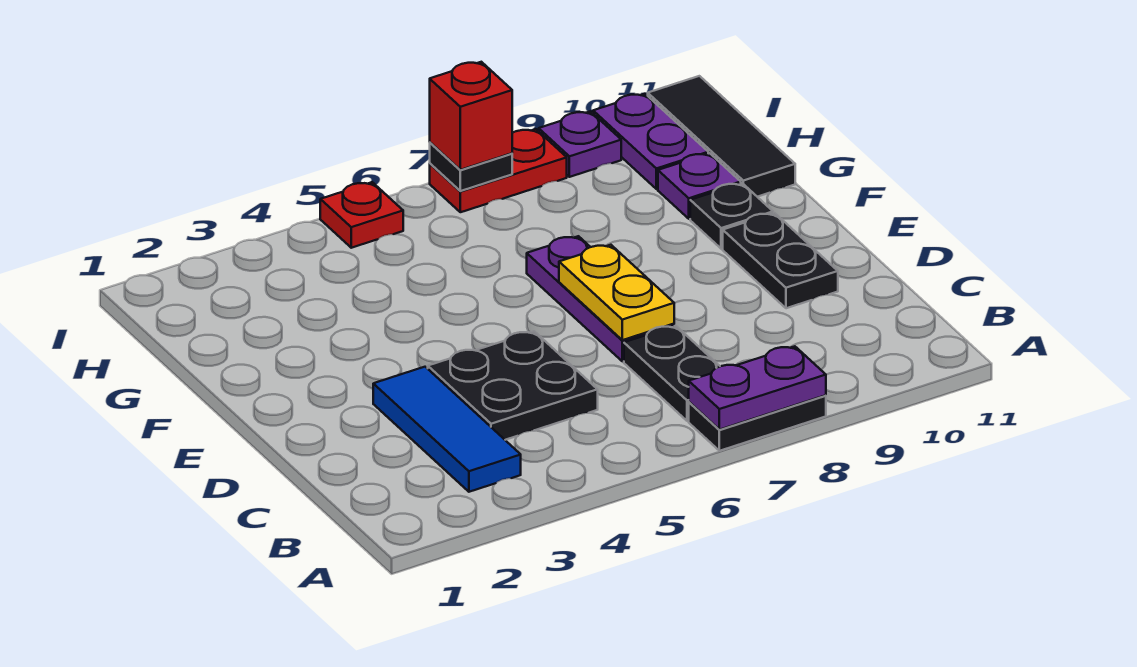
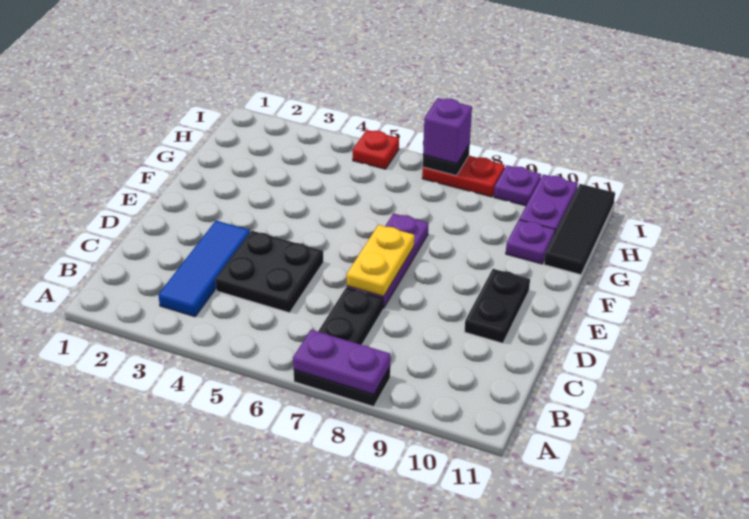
black 1x1 plate [690,183,773,249] -> none
red 1x1 brick [430,62,512,170] -> purple 1x1 brick [423,98,472,163]

